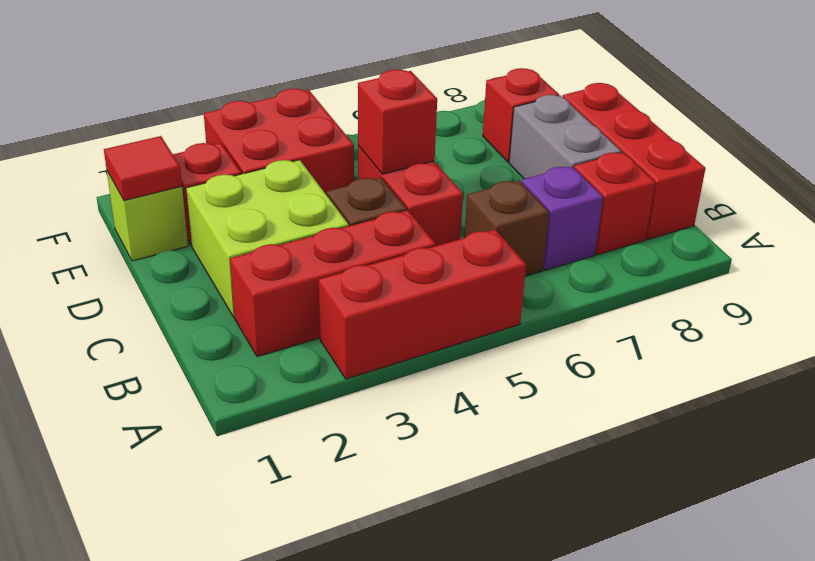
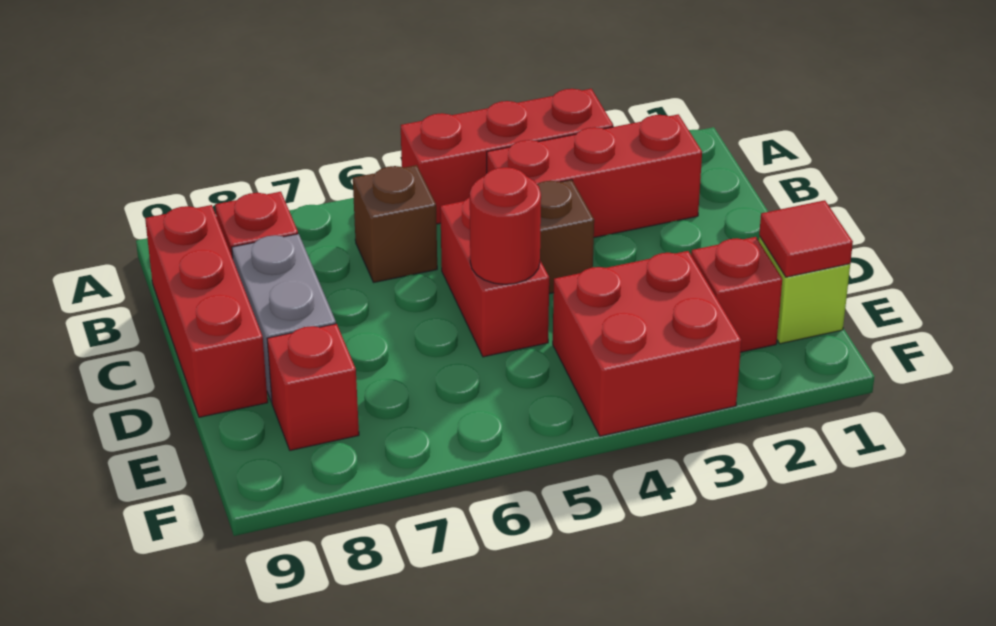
purple 1x1 brick [521,166,603,270] -> none
lime 2x2 brick [186,160,349,317] -> none
red 1x1 brick [358,70,437,174] -> red 1x1 round brick [470,167,541,284]

